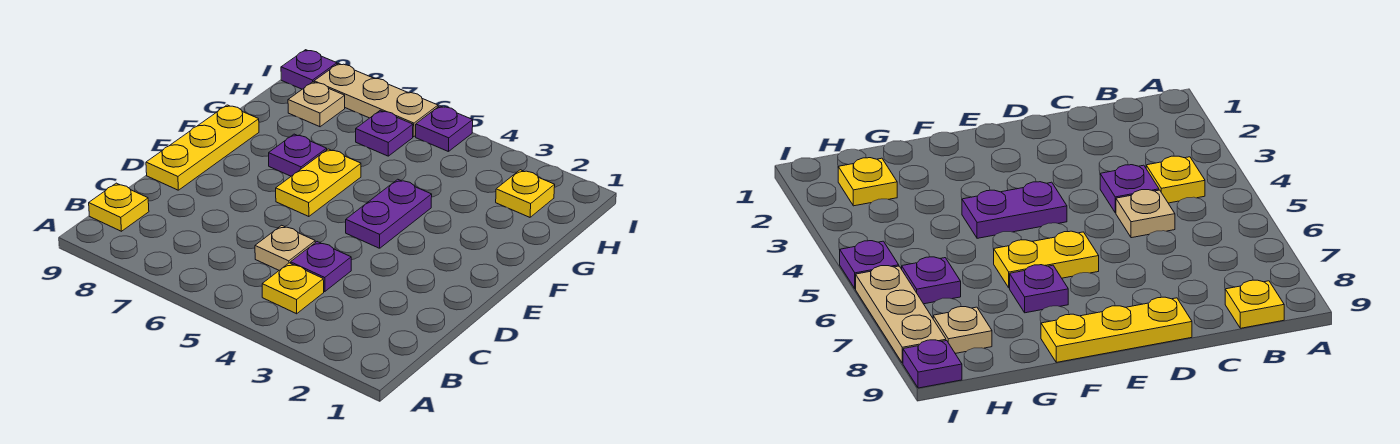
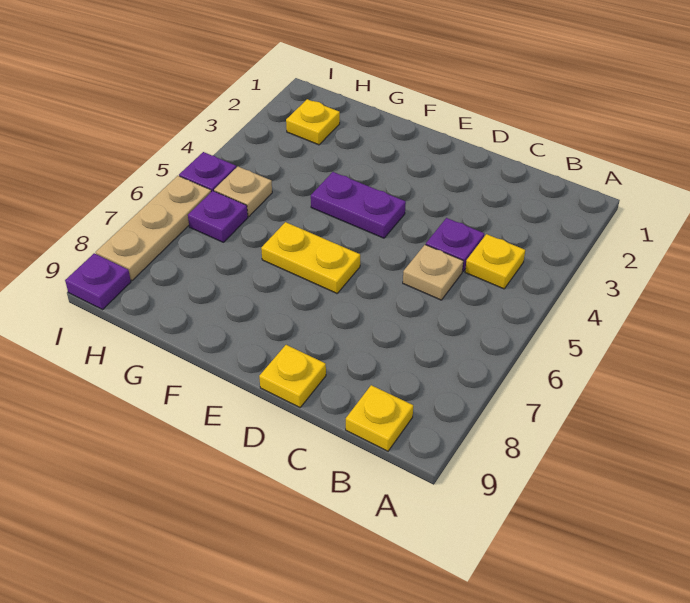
yellow 1x3 plate [146,105,259,190] -> yellow 1x1 plate [259,345,326,407]
purple 1x1 plate [269,134,327,176] -> none
tan 1x1 plate [288,82,345,127] -> tan 1x1 plate moved to [214,166,272,216]

